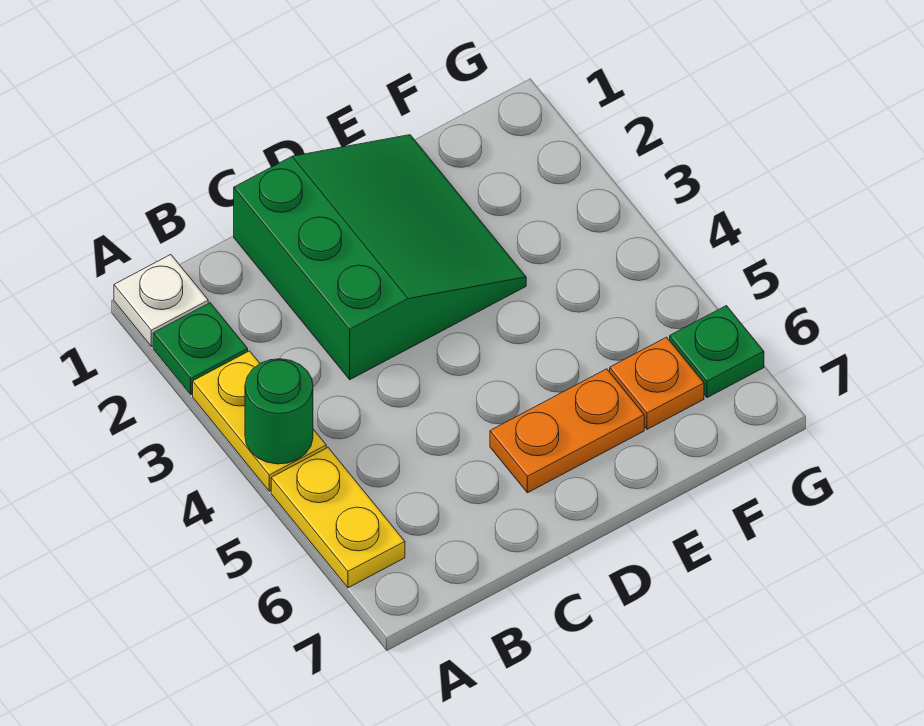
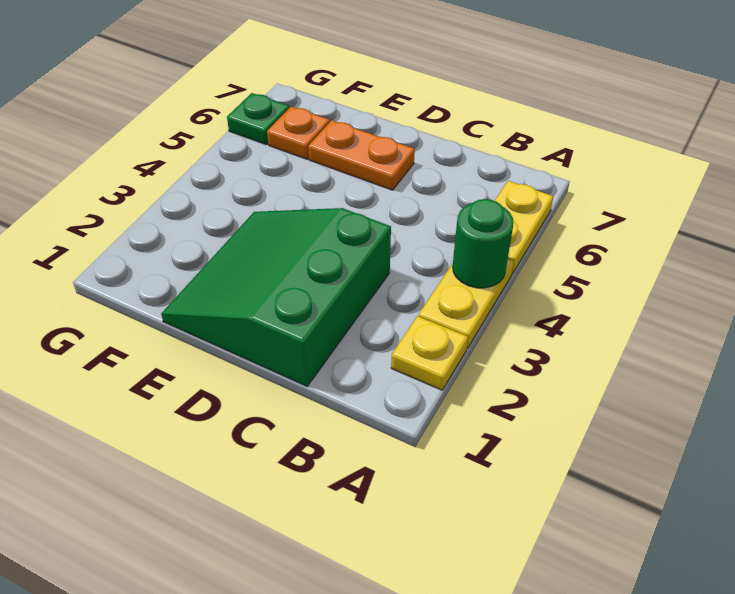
white 1x1 plate [114,255,208,347] -> none
green 1x1 plate [153,303,248,395] -> yellow 1x1 plate [391,316,468,390]

